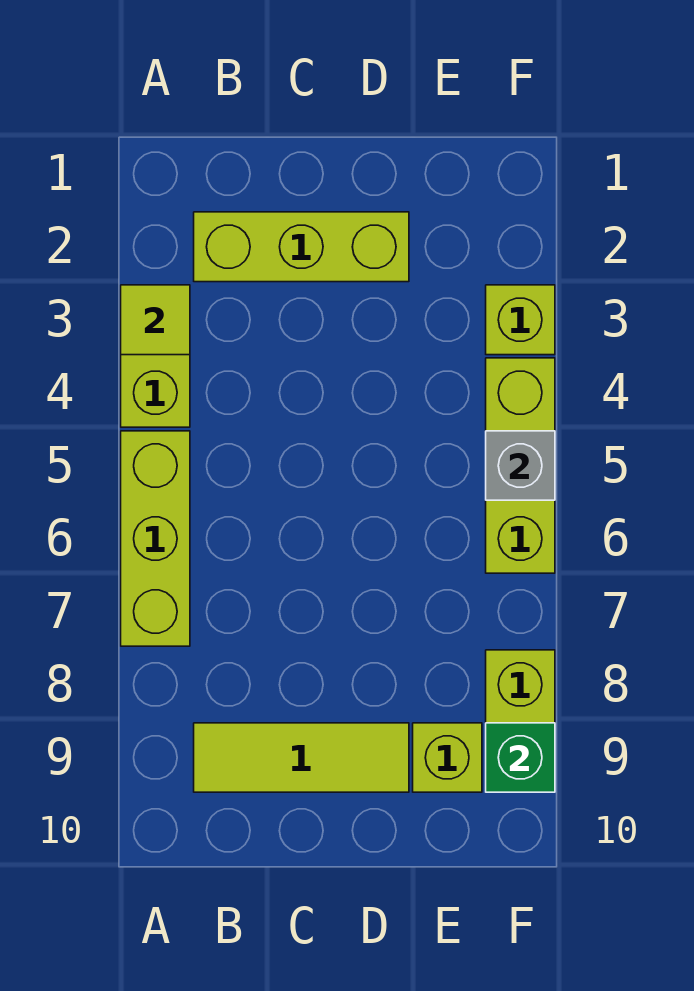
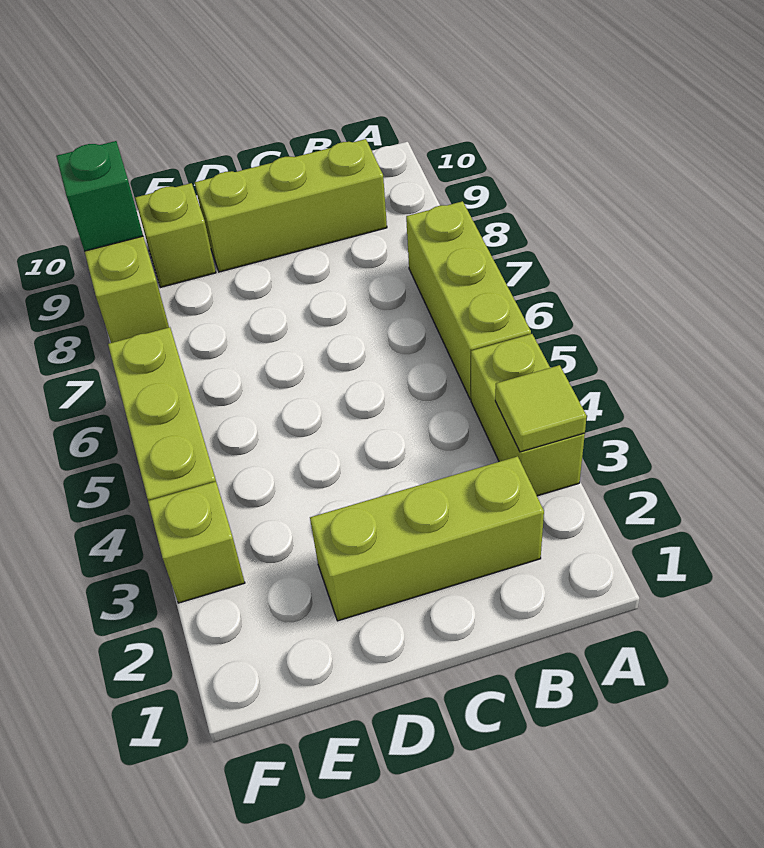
lime 1x3 tile [194,723,409,792] -> lime 1x3 brick [195,139,387,272]
grey 1x1 brick [486,431,555,500] -> none

